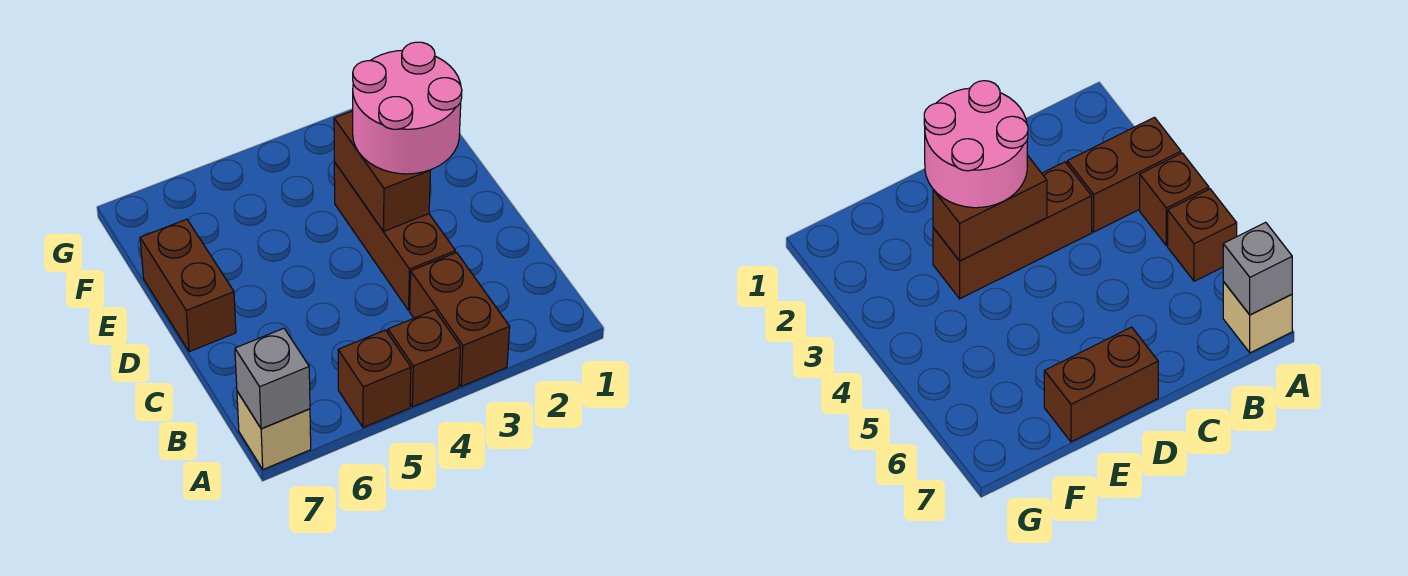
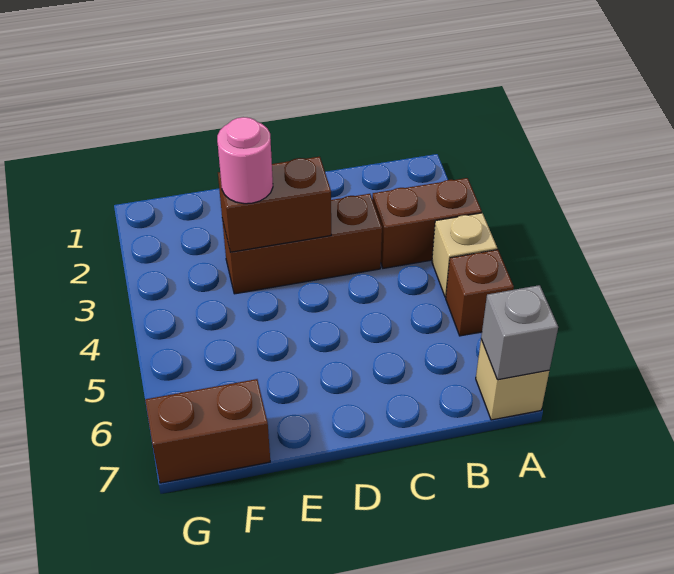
brown 1x1 brick [388,310,461,407] -> tan 1x1 brick [432,213,497,297]
pink 2x2 round brick [353,42,462,174] -> pink 1x1 round brick [217,117,273,204]
brown 1x2 brick [140,219,236,352] -> brown 1x2 brick moved to [145,379,270,483]

